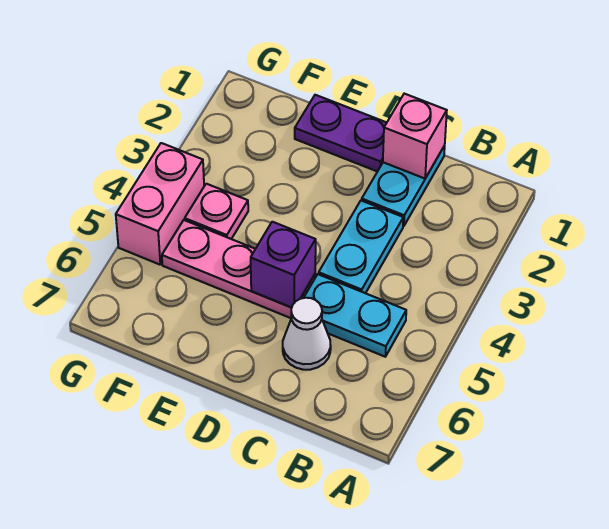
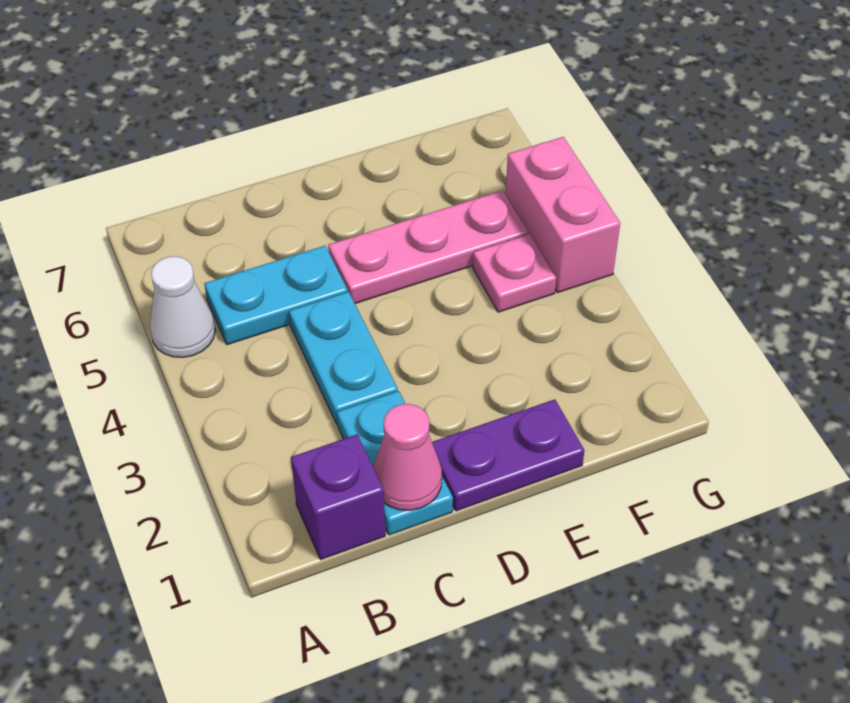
pink 1x1 brick [383,94,447,179] -> pink 1x1 cone [373,404,442,510]
white 1x1 cone [283,298,331,370] -> white 1x1 cone moved to [150,256,215,357]
purple 1x1 brick [251,222,316,308] -> purple 1x1 brick moved to [291,435,385,560]

